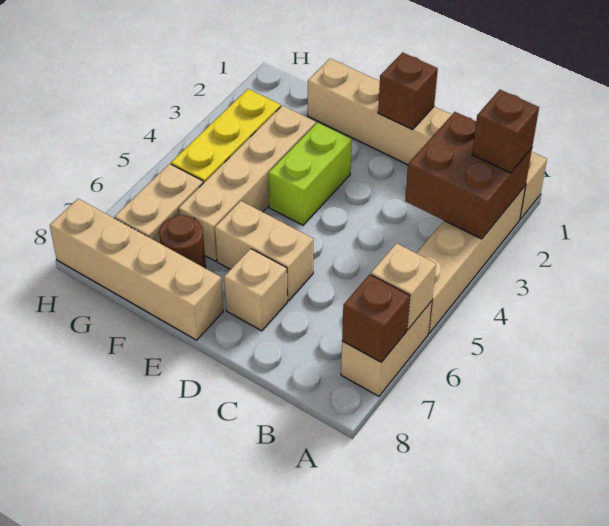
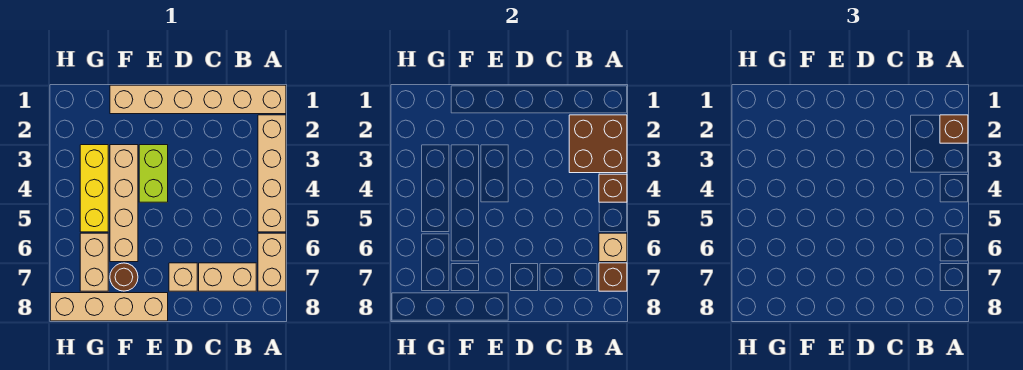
brown 1x1 brick [378,52,438,130] -> brown 1x1 brick moved to [599,174,627,202]
tan 1x2 brick [215,201,314,301] -> tan 1x2 brick moved to [199,263,256,291]

